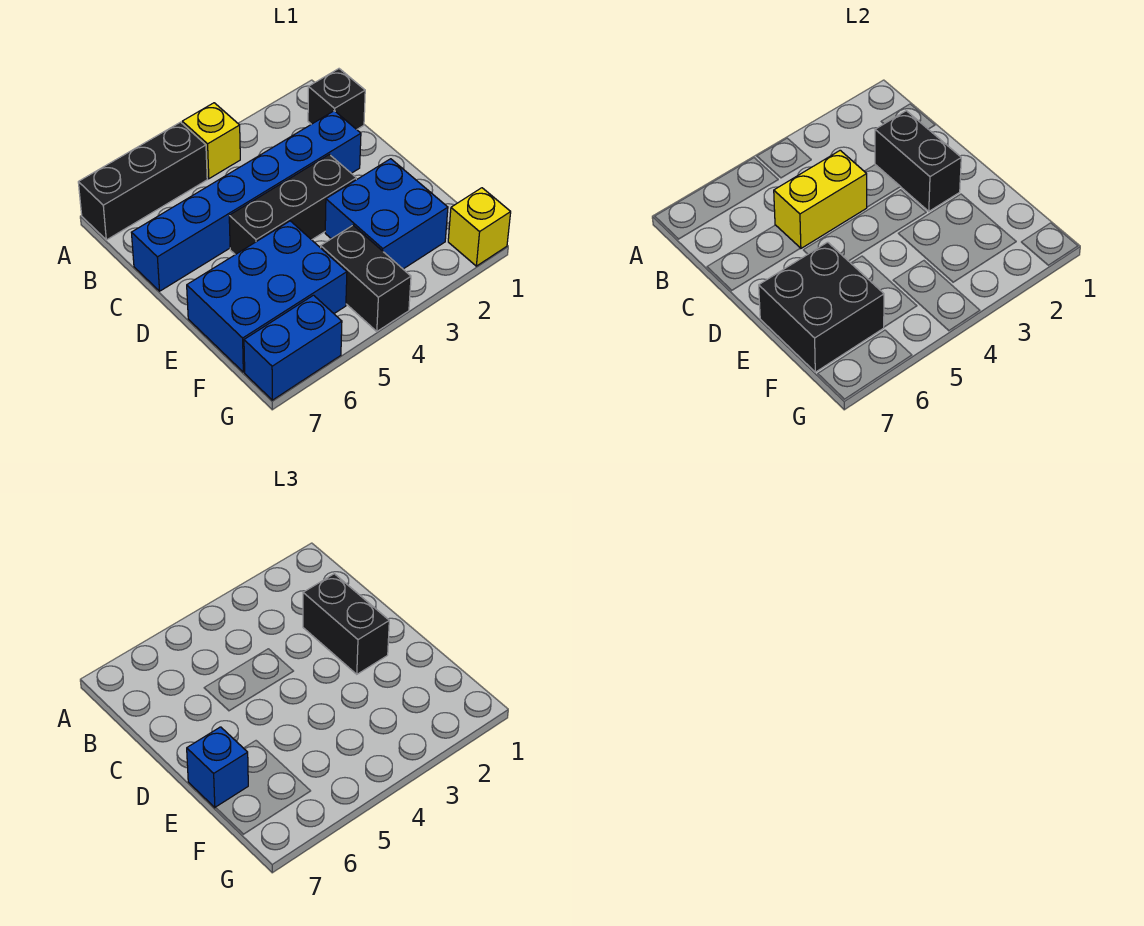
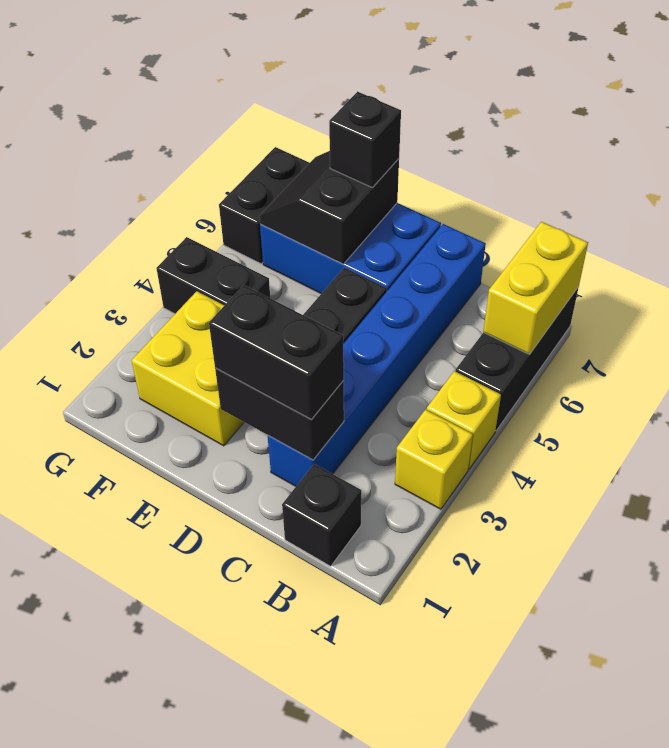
yellow 1x2 brick [774,150,867,248] -> yellow 1x2 brick moved to [483,222,588,354]
blue 2x2 brick [325,159,448,269] -> yellow 2x2 brick [132,291,244,446]
blue 2x3 brick [187,221,347,372] -> blue 2x3 brick turned to [260,203,441,294]
black 2x2 brick [759,242,884,372] -> black 2x2 slope [259,151,399,264]
blue 1x1 brick [187,727,248,808] -> black 1x1 brick [329,92,401,187]
yellow 1x1 brick [448,188,511,266] -> yellow 1x1 brick moved to [395,410,473,509]
blue 1x2 brick [244,295,342,400] -> black 1x2 brick [219,147,309,264]

